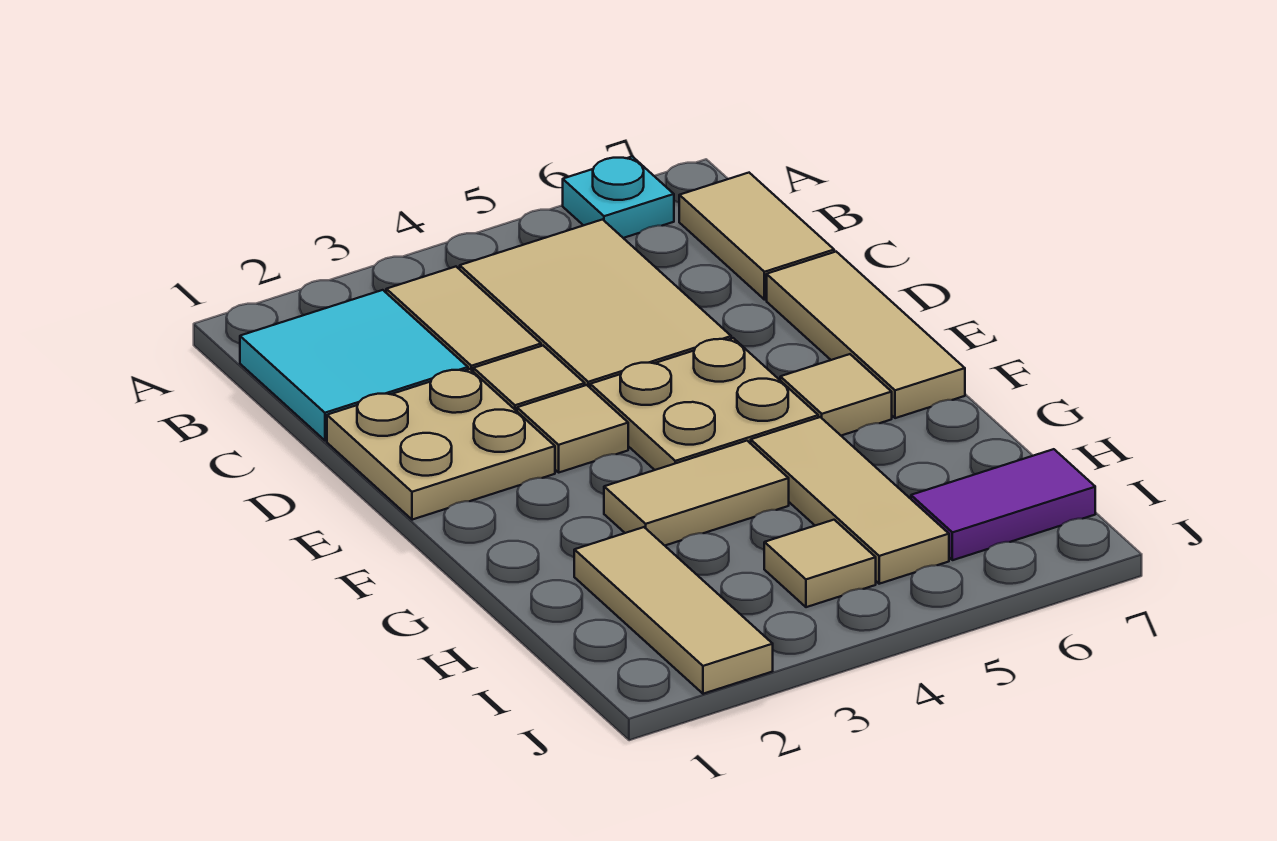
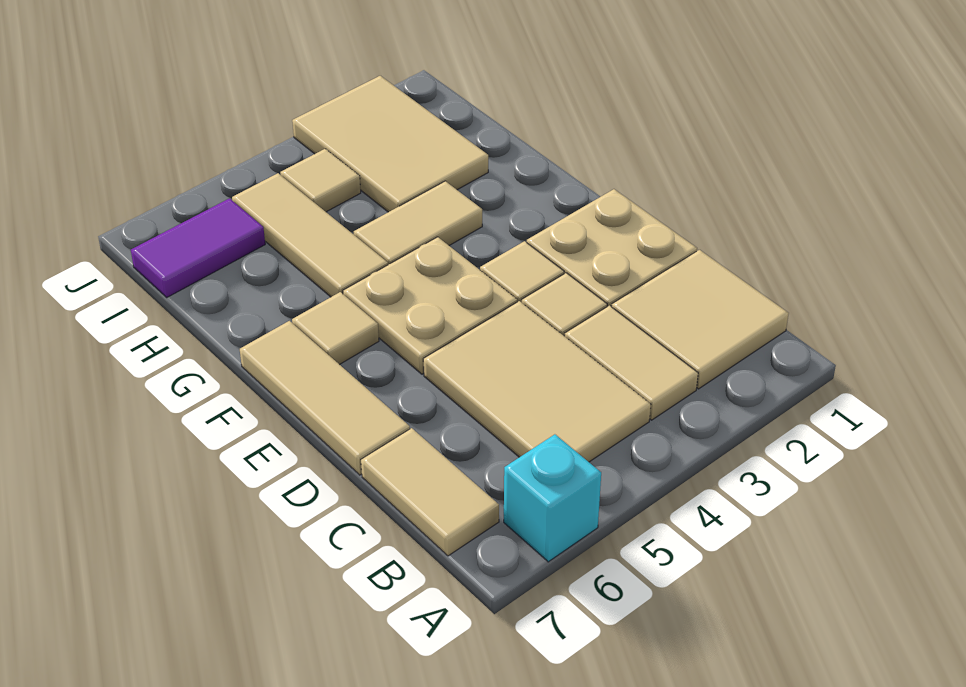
cyan 1x1 plate [563,156,674,238] -> cyan 1x1 brick [504,434,601,562]
cyan 2x2 tile [240,290,468,441] -> tan 2x2 tile [611,250,789,389]
tan 1x3 tile [574,527,773,694] -> tan 2x3 tile [292,76,488,212]

